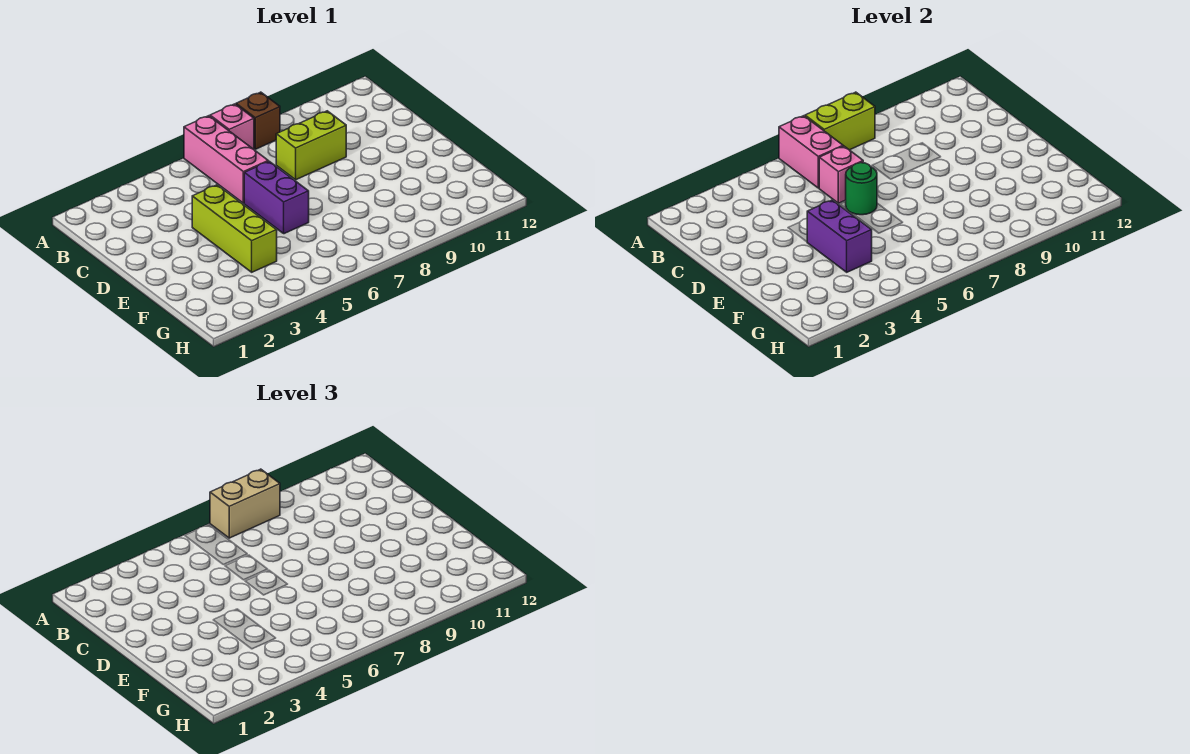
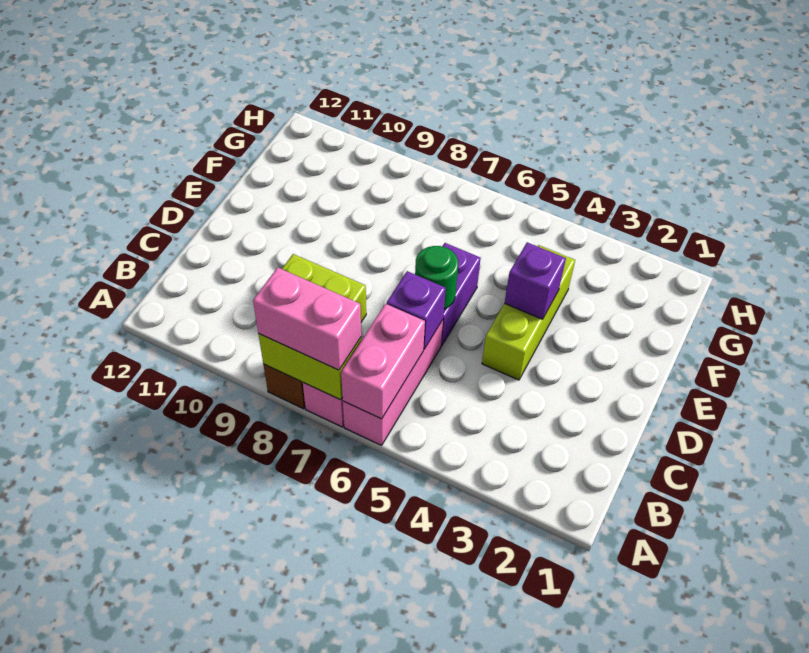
tan 1x2 brick [210,469,280,538] -> pink 1x2 brick [253,267,361,370]
pink 1x1 brick [819,146,863,203] -> purple 1x1 brick [387,271,446,349]
purple 1x2 brick [807,200,872,272] -> purple 1x1 brick [505,242,566,319]

